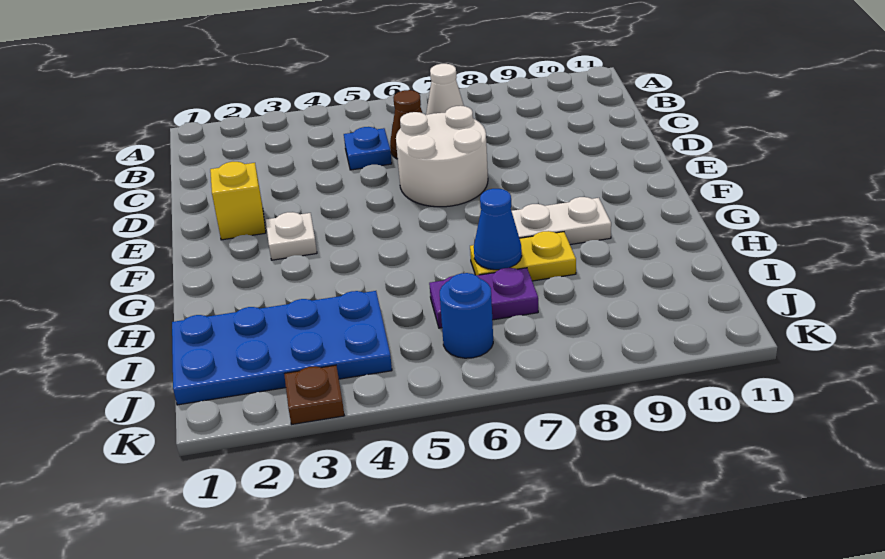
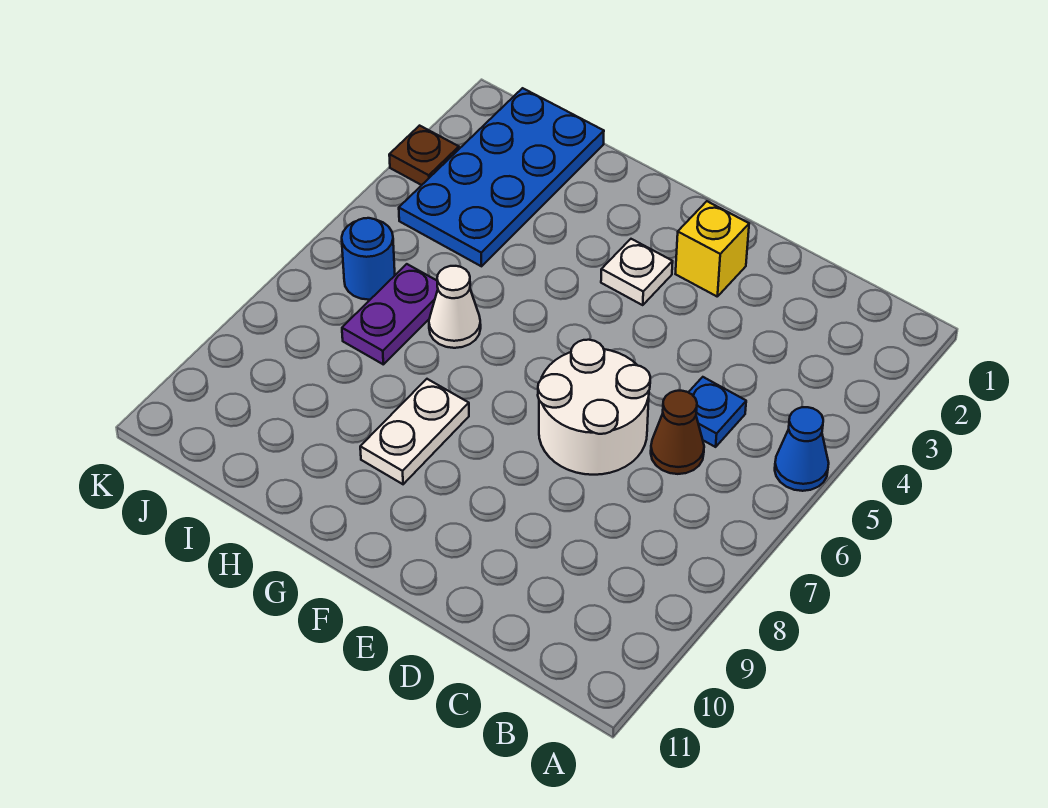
white 1x1 cone [426,64,464,115] -> white 1x1 cone moved to [429,266,481,348]
yellow 1x2 plate [470,231,576,281] -> none
blue 1x1 cone [474,189,522,270] -> blue 1x1 cone moved to [775,407,829,491]

